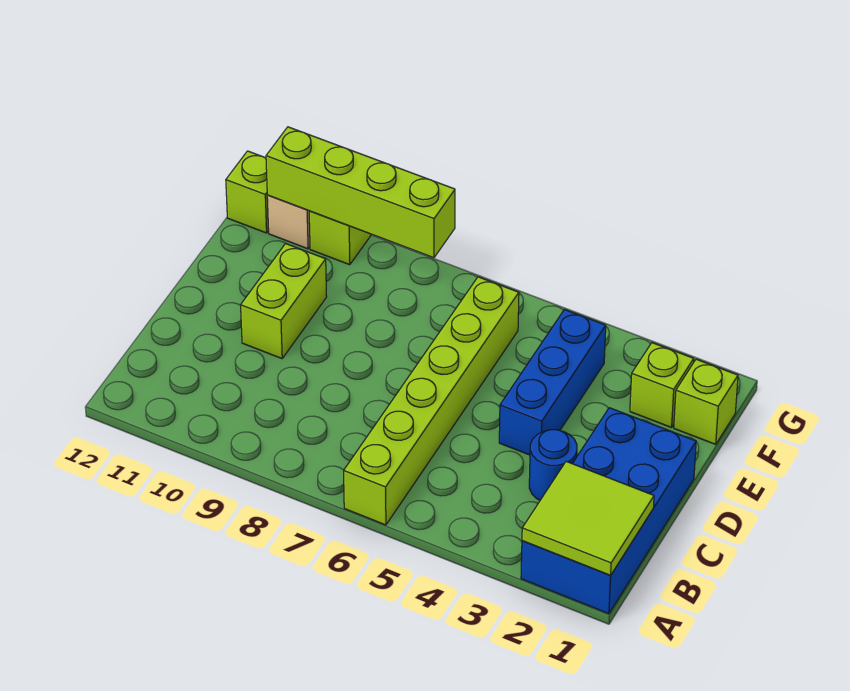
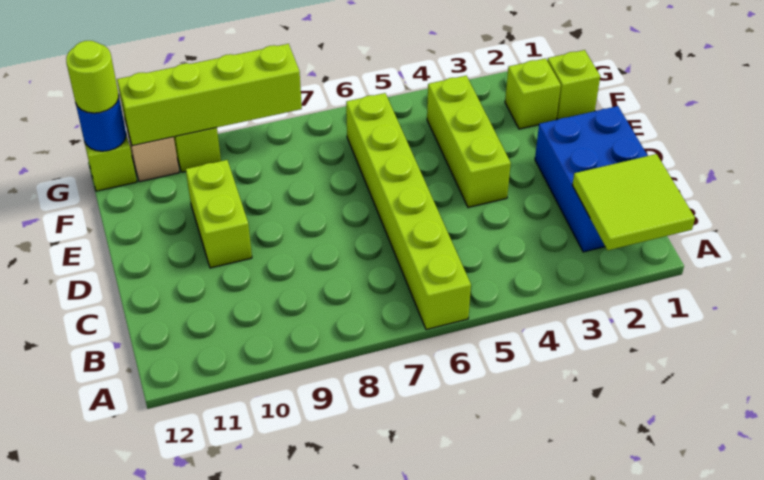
blue 2x4 brick [521,408,696,614] -> blue 2x3 brick [535,106,648,252]
blue 1x1 round brick [529,430,577,500] -> blue 1x1 round brick moved to [76,99,126,151]
blue 1x3 brick [499,310,606,455] -> lime 1x3 brick [427,76,511,207]
none -> lime 1x1 round brick [66,41,119,113]

